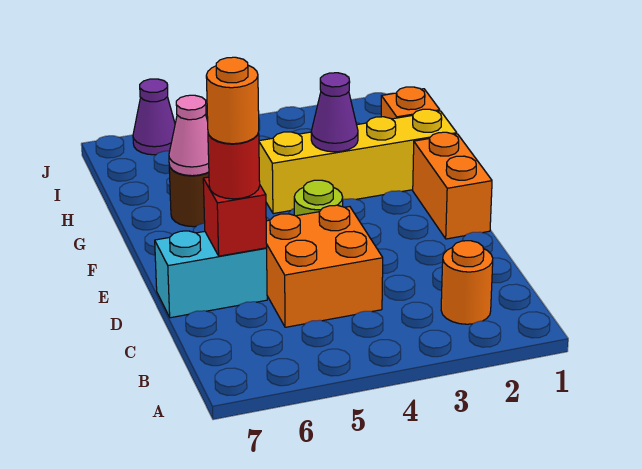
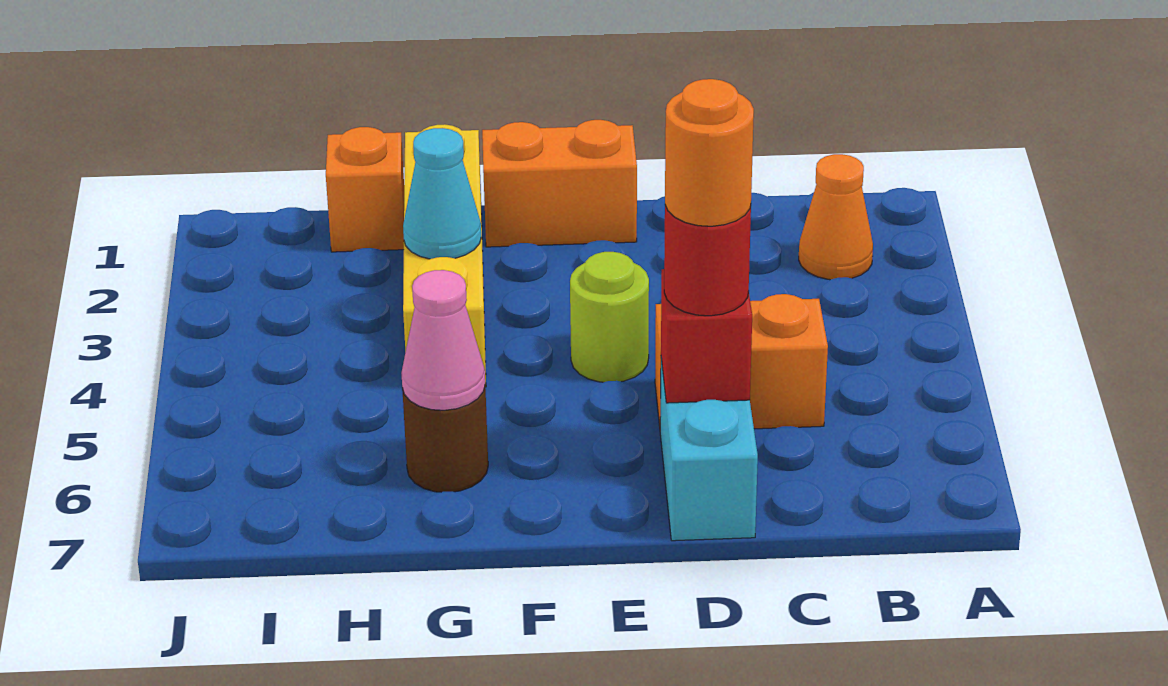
orange 1x1 round brick [441,241,493,324] -> orange 1x1 cone [799,154,873,280]
orange 2x2 brick [266,205,383,327] -> orange 1x2 brick [655,294,828,429]
purple 1x1 cone [311,73,358,152] -> cyan 1x1 cone [403,128,481,259]
purple 1x1 cone [133,79,175,155] -> none

